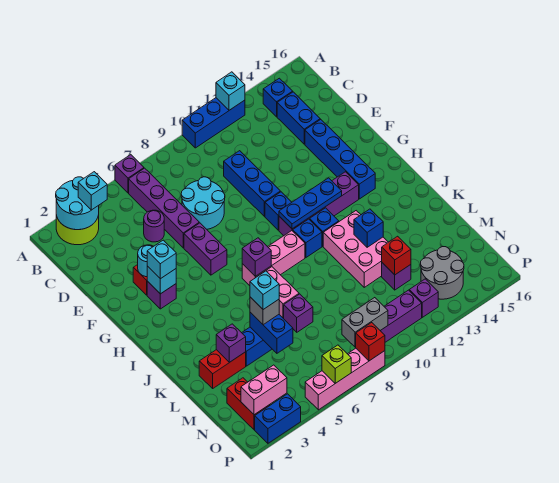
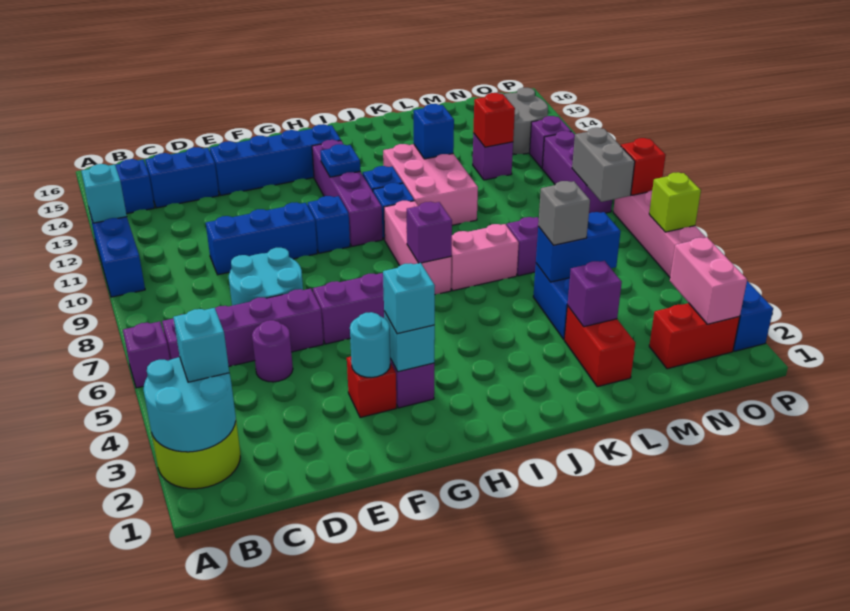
blue 1x3 plate [279,178,342,229] -> blue 1x1 plate [320,144,360,177]
pink 2x3 brick [323,211,388,287] -> pink 2x3 brick turned to [383,144,478,225]
cyan 1x1 brick [250,271,279,309] -> none

